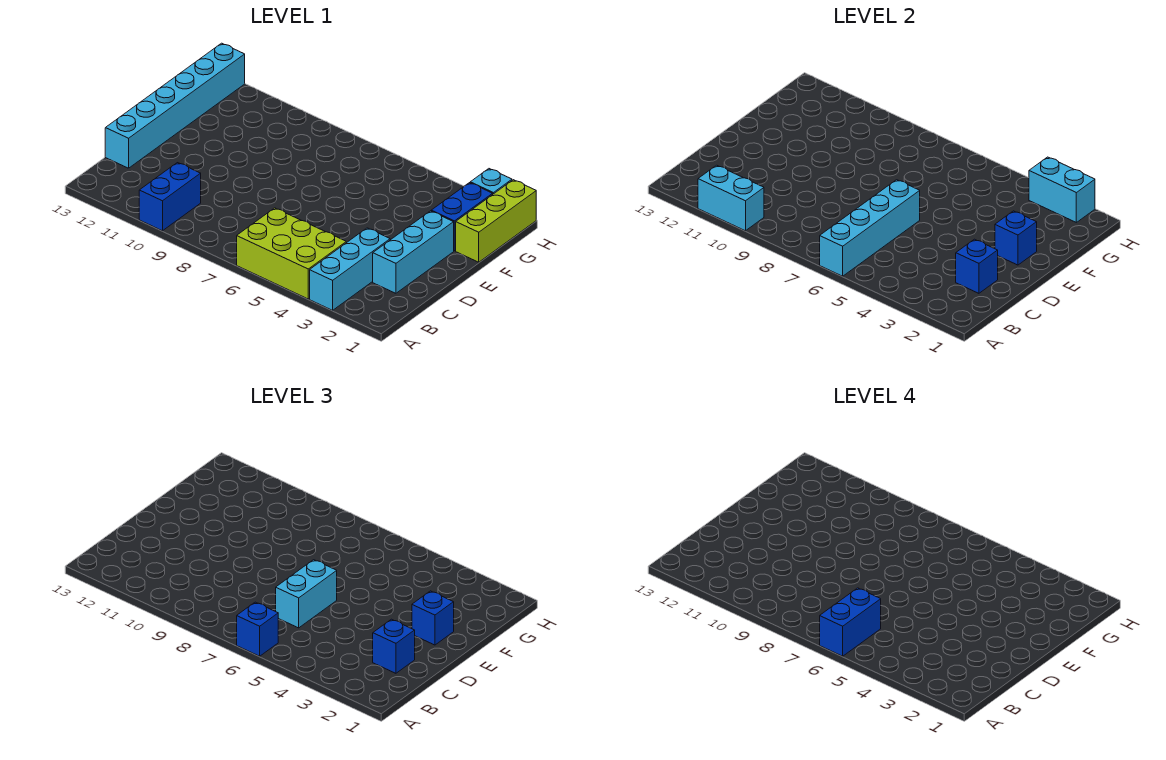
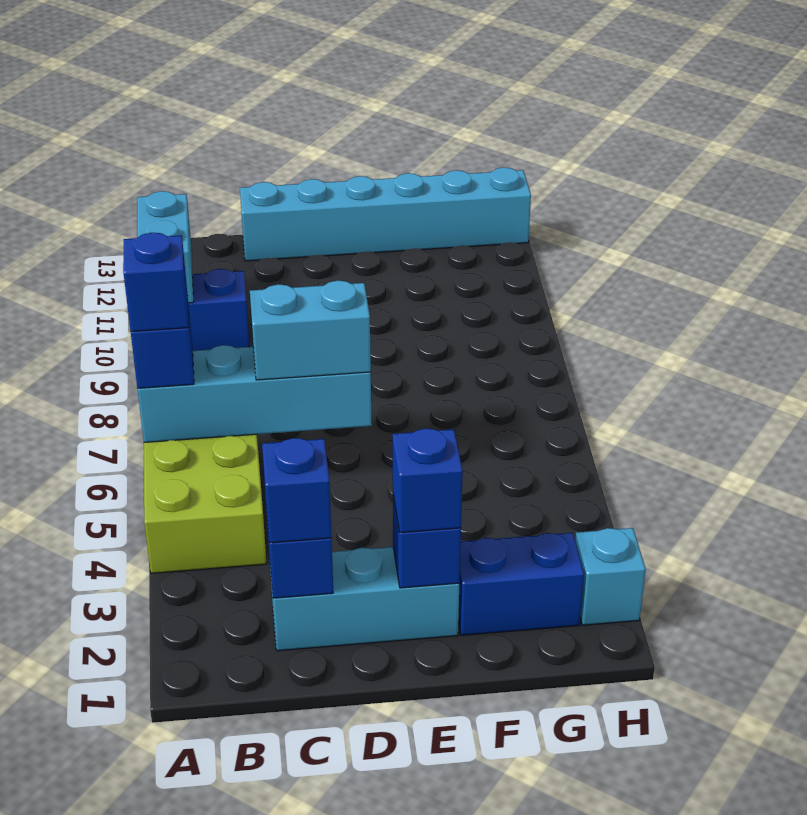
cyan 1x3 brick [310,228,390,310] -> none
blue 1x2 brick [820,588,881,656] -> blue 1x1 brick [123,233,189,332]
lime 1x3 brick [456,180,536,262] -> none
cyan 1x2 brick [1029,157,1095,222] -> none

